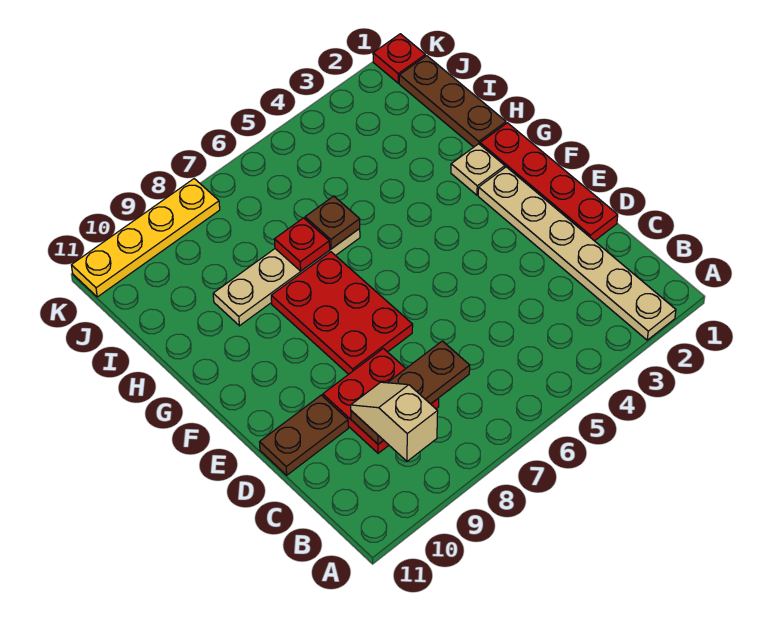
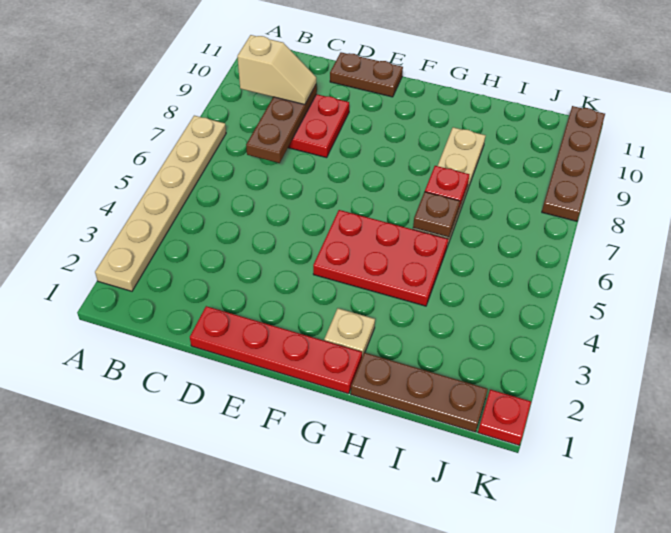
tan 1x6 plate [478,167,676,340] -> tan 1x6 plate turned to [95,116,226,291]
brown 1x2 plate [260,395,348,475] -> brown 1x2 plate turned to [330,52,403,97]
red 2x3 plate [271,252,413,374] -> red 2x3 plate moved to [313,210,448,306]
yellow 1x4 plate [71,179,220,297] -> brown 1x4 plate [542,106,605,221]

